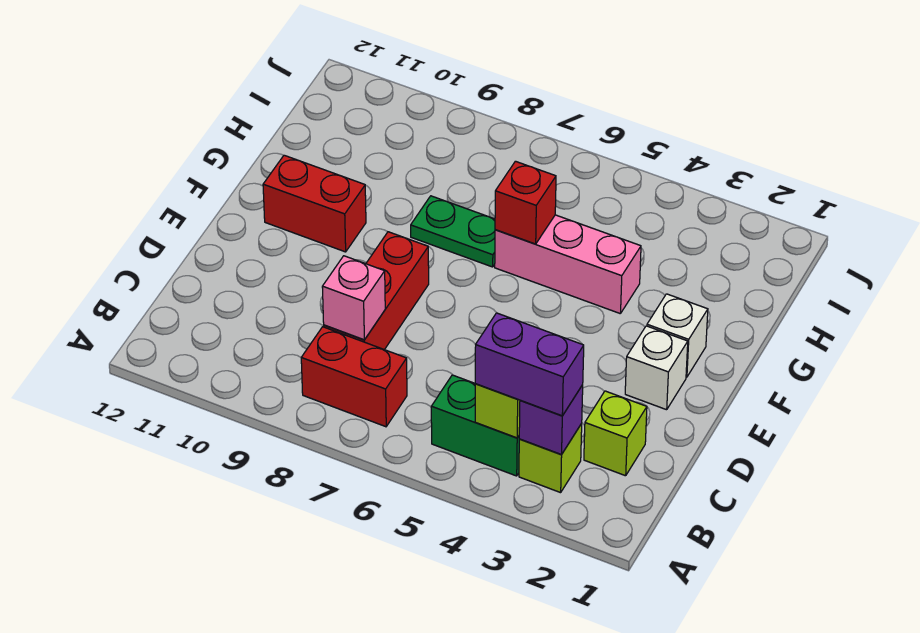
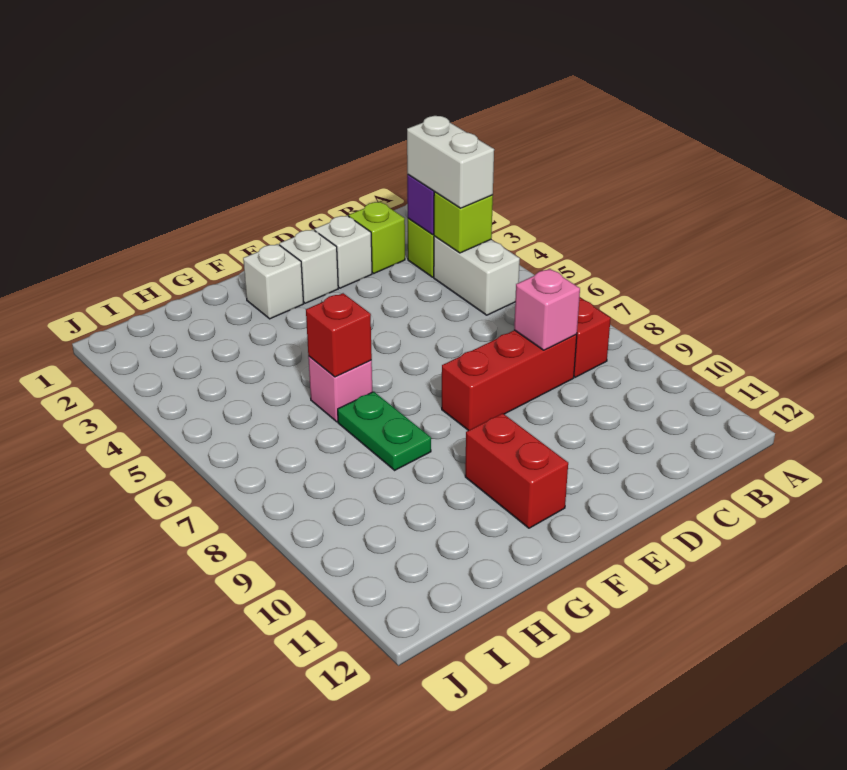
purple 1x2 brick [475,313,584,416] -> white 1x2 brick [407,116,494,208]
green 1x2 brick [431,375,519,476] -> white 1x2 brick [434,236,520,315]
none -> white 1x1 brick [315,216,372,288]
pink 1x3 brick [495,215,641,314] -> pink 1x1 brick [308,356,372,422]

